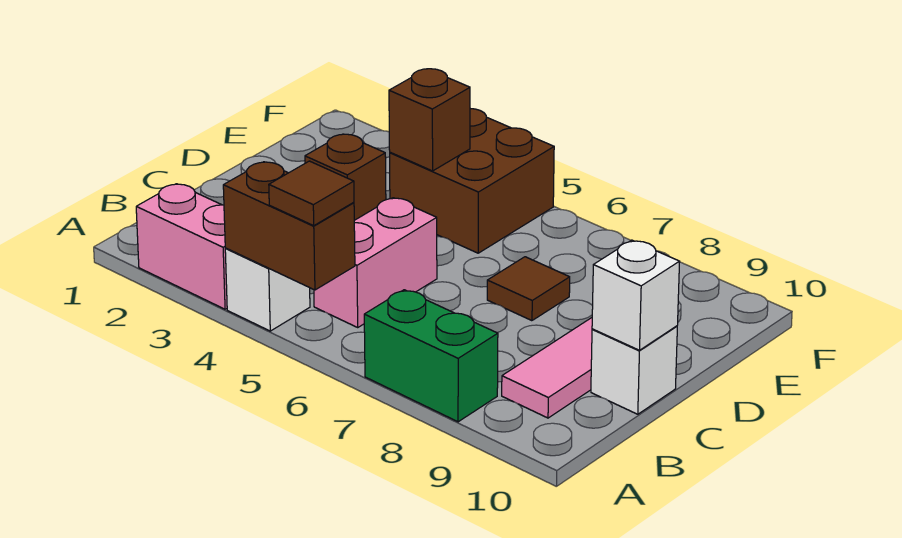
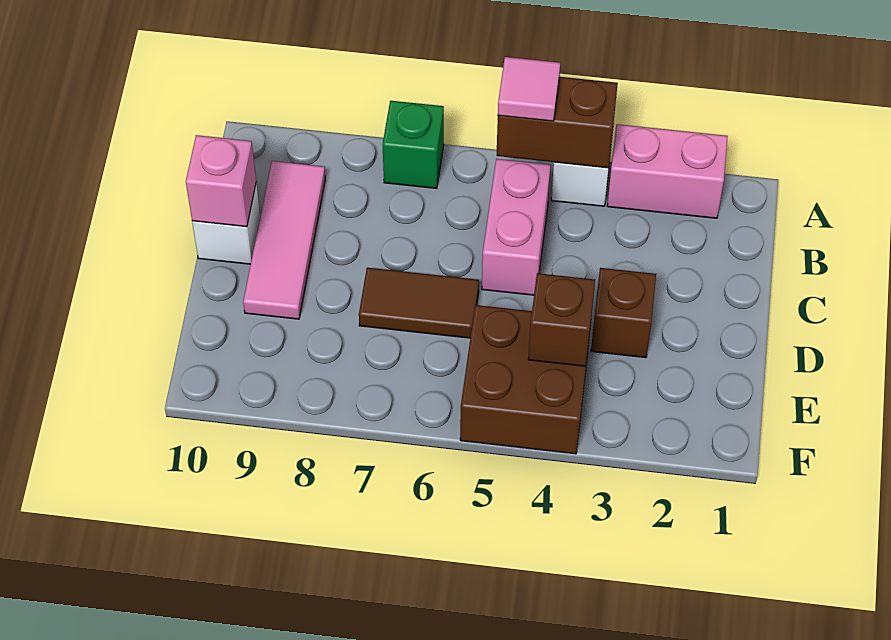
brown 1x1 tile [269,161,354,226] -> pink 1x1 tile [498,57,560,121]
green 1x2 brick [364,290,498,422] -> green 1x1 brick [382,101,444,189]
white 1x1 brick [592,240,680,350] -> pink 1x1 brick [186,135,256,227]
brown 1x1 tile [487,257,570,321] -> brown 1x2 tile [359,268,479,338]

